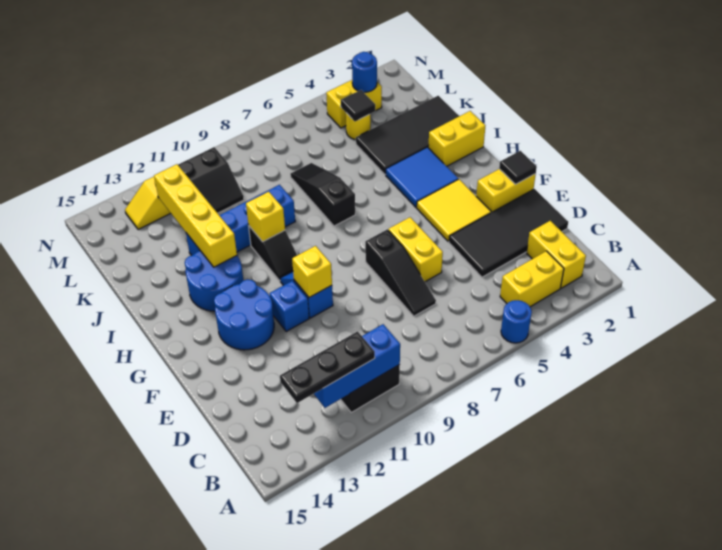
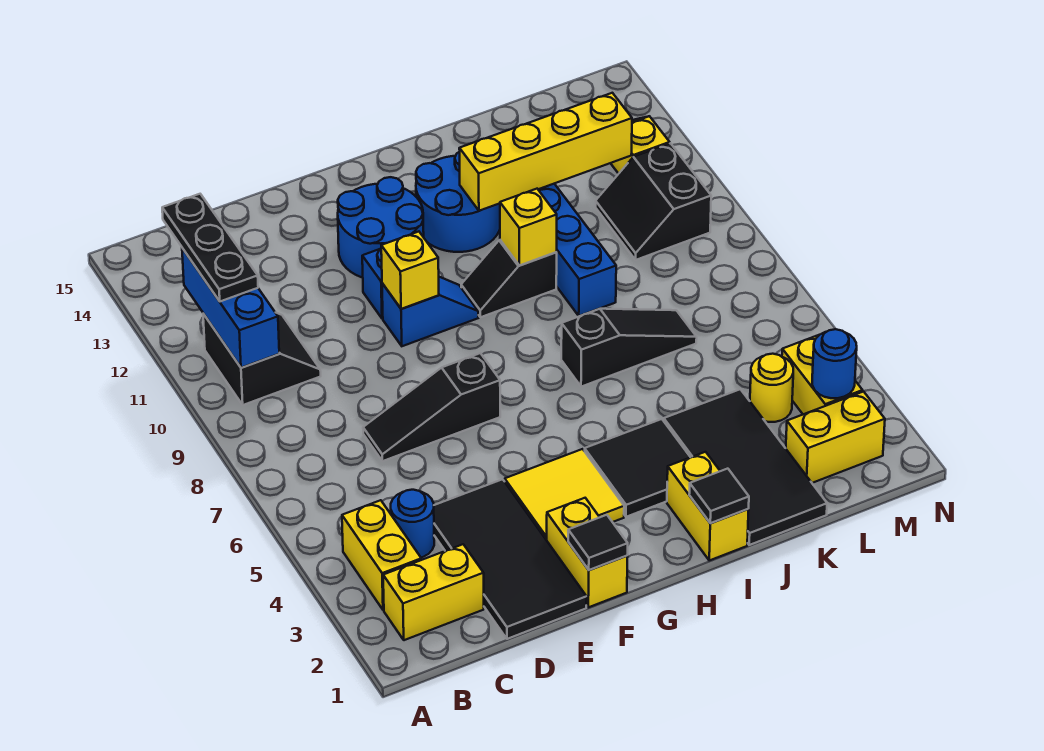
blue 1x1 round brick [501,300,532,343] -> blue 1x1 round brick moved to [391,490,434,558]
yellow 1x2 brick [388,217,443,282] -> yellow 1x2 brick moved to [786,391,885,483]
blue 2x2 tile [386,147,458,207] -> black 2x2 tile [585,419,690,517]
black 1x1 tile [341,90,375,121] -> black 1x1 tile moved to [689,469,749,523]

